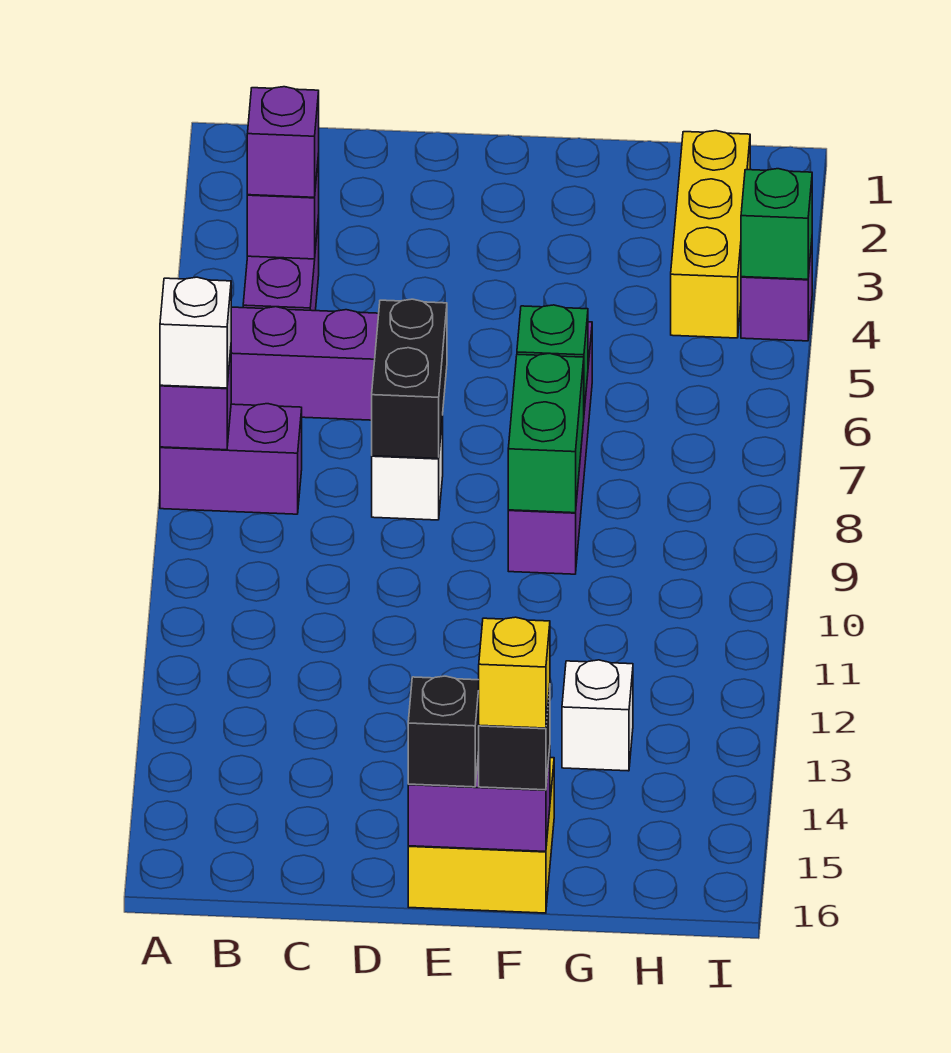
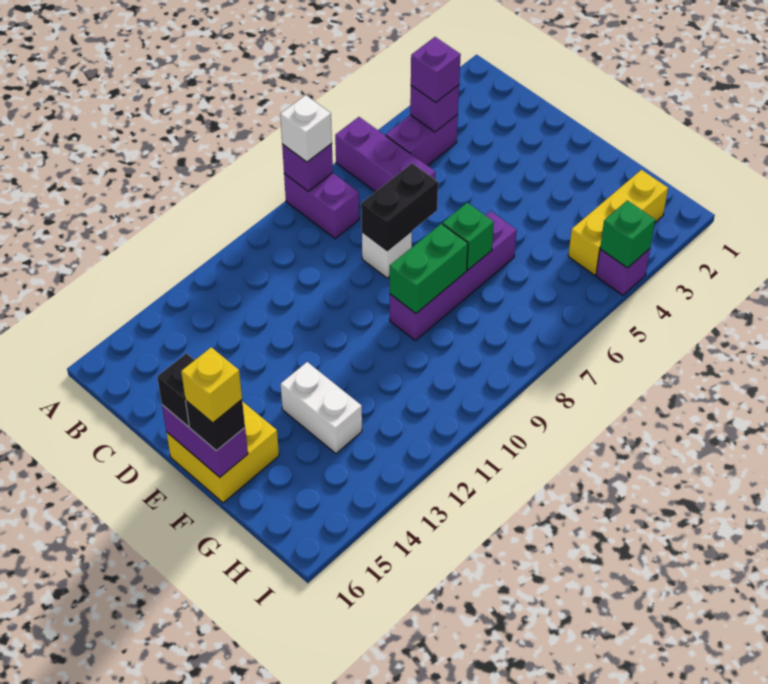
white 1x1 brick [562,660,633,771] -> white 1x2 brick [281,362,362,454]

